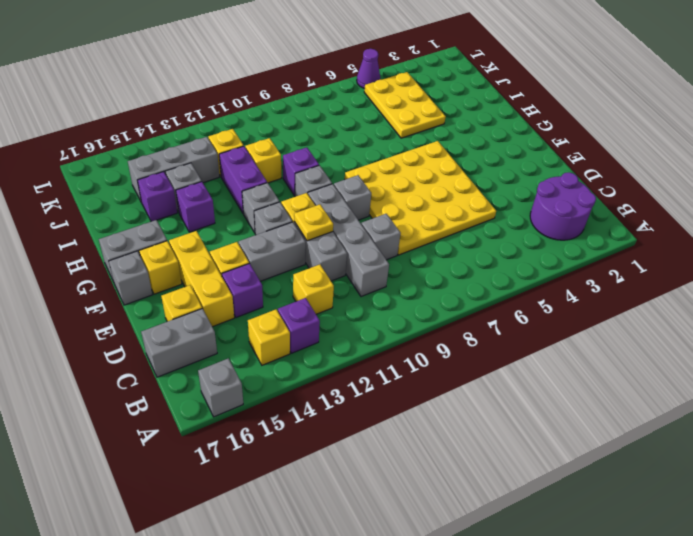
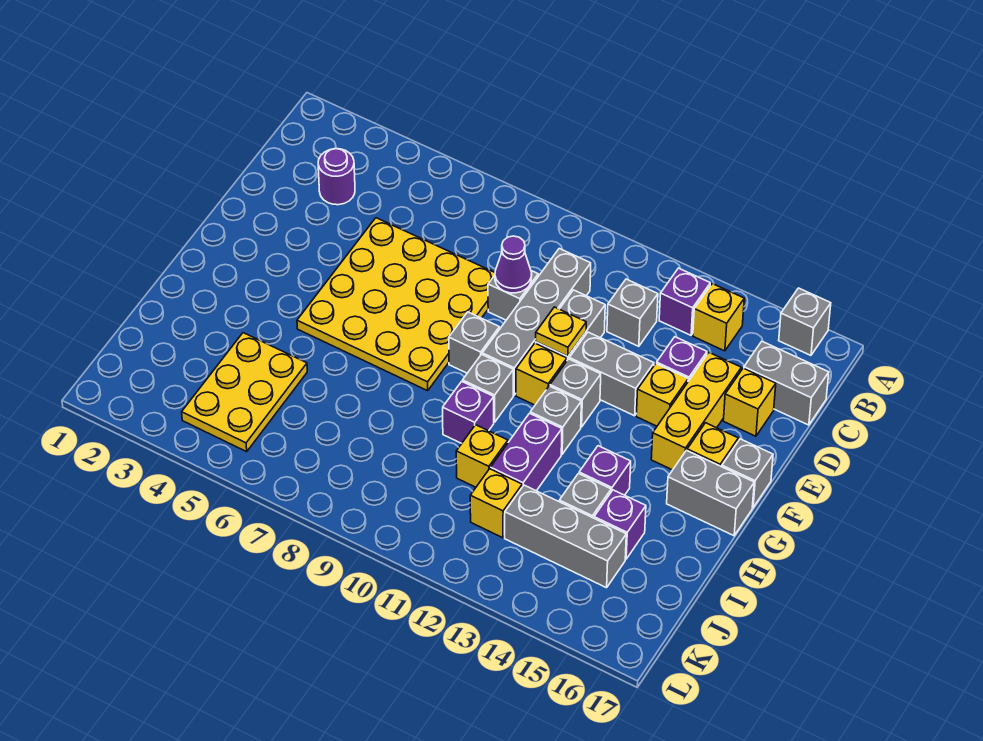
purple 2x2 round brick [530,172,596,240] -> purple 1x1 round brick [318,149,355,205]
yellow 1x1 brick [293,264,334,314] -> grey 1x1 brick [607,279,658,346]
purple 1x1 cone [357,49,380,88] -> purple 1x1 cone moved to [495,236,532,293]

